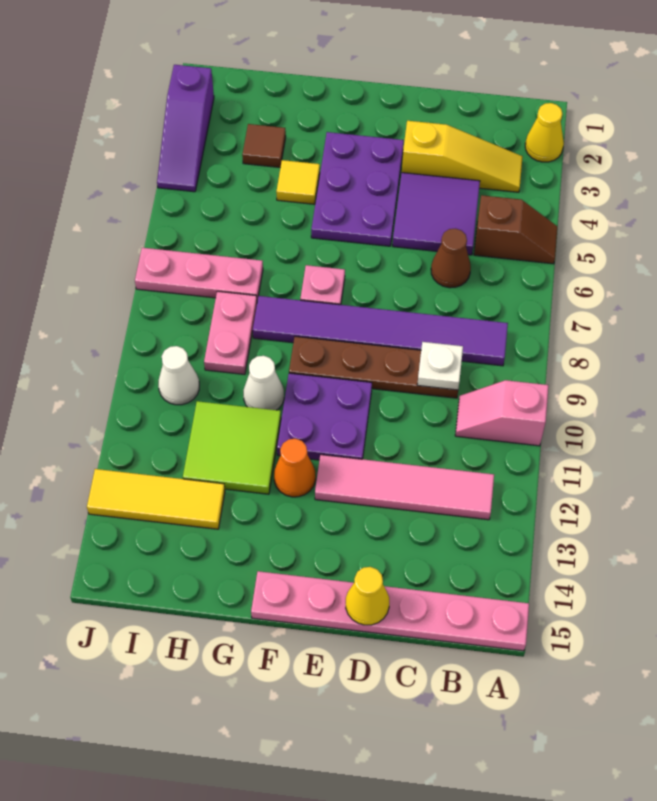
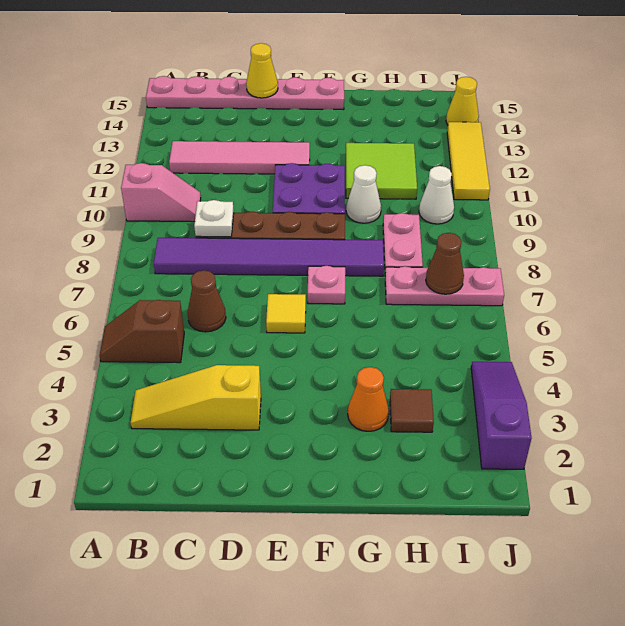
yellow 1x1 cone [525,103,564,162] -> yellow 1x1 cone moved to [446,77,479,125]
purple 2x2 tile [393,173,480,255] -> none
purple 2x3 plate [311,132,404,246] -> none
orange 1x1 cone [274,439,316,497] -> orange 1x1 cone moved to [348,367,389,431]
yellow 1x1 tile [276,160,320,204] -> yellow 1x1 tile moved to [266,294,306,333]
yellow 1x3 tile [87,469,225,529] -> yellow 1x3 tile turned to [447,122,490,200]
none -> brown 1x1 cone [426,233,464,294]

